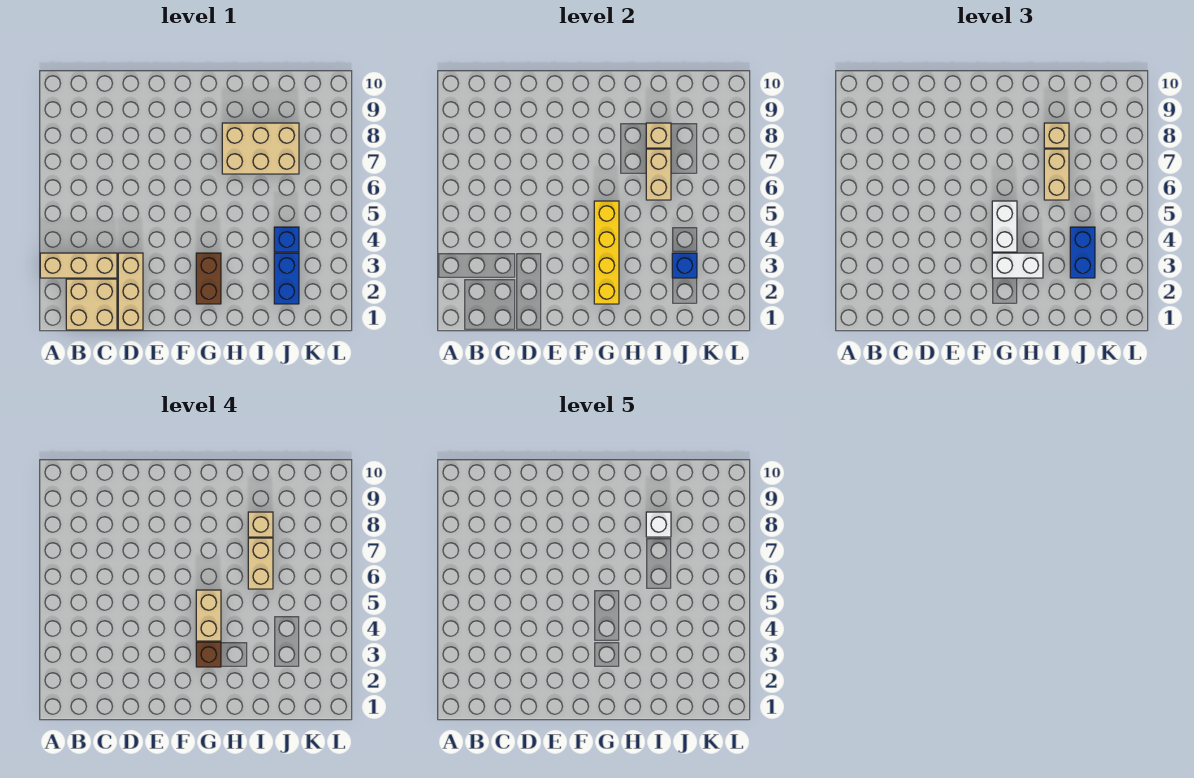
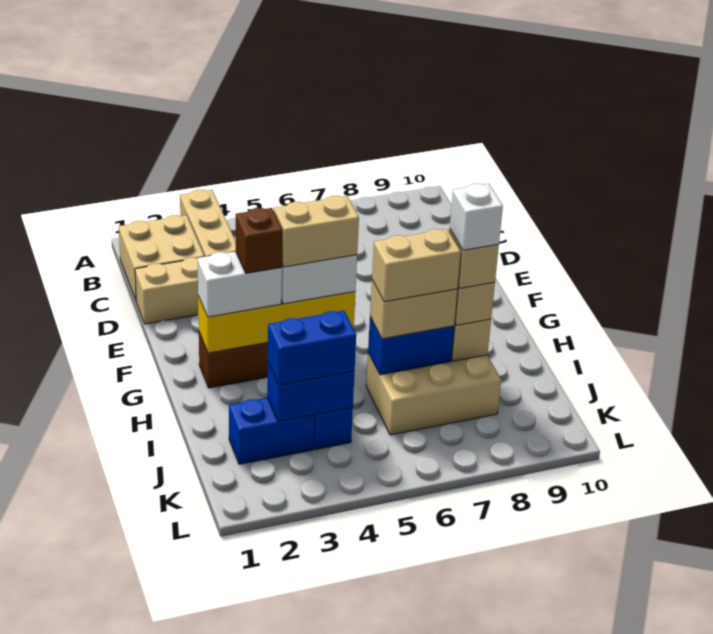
white 1x2 brick [992,253,1043,278] -> white 1x2 brick turned to [197,252,282,317]
tan 2x3 brick [222,123,299,174] -> tan 2x3 brick turned to [366,353,501,435]
tan 1x2 brick [646,149,671,200] -> blue 1x2 brick [368,317,454,375]
blue 1x1 brick [672,253,697,278] -> blue 1x2 brick [267,363,354,422]

